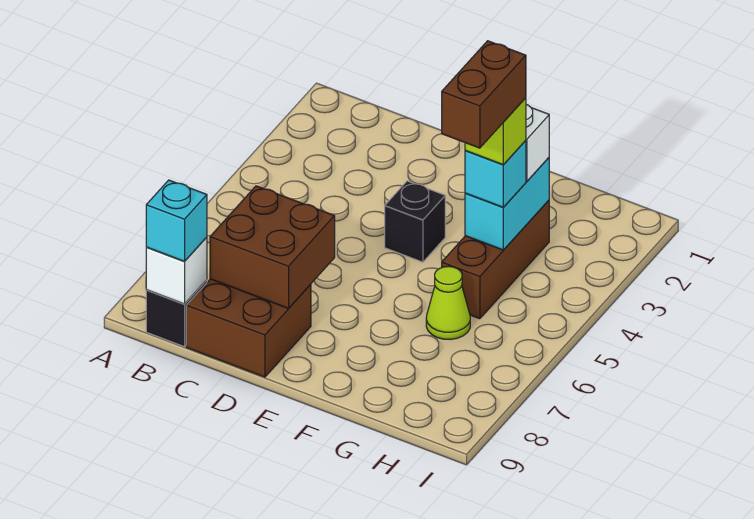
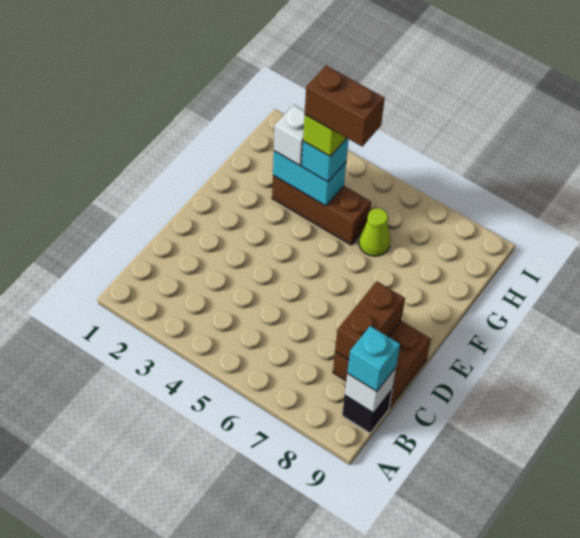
brown 2x2 brick [210,186,335,308] -> brown 1x2 brick [335,281,405,360]
black 1x1 brick [385,181,445,262] -> none

